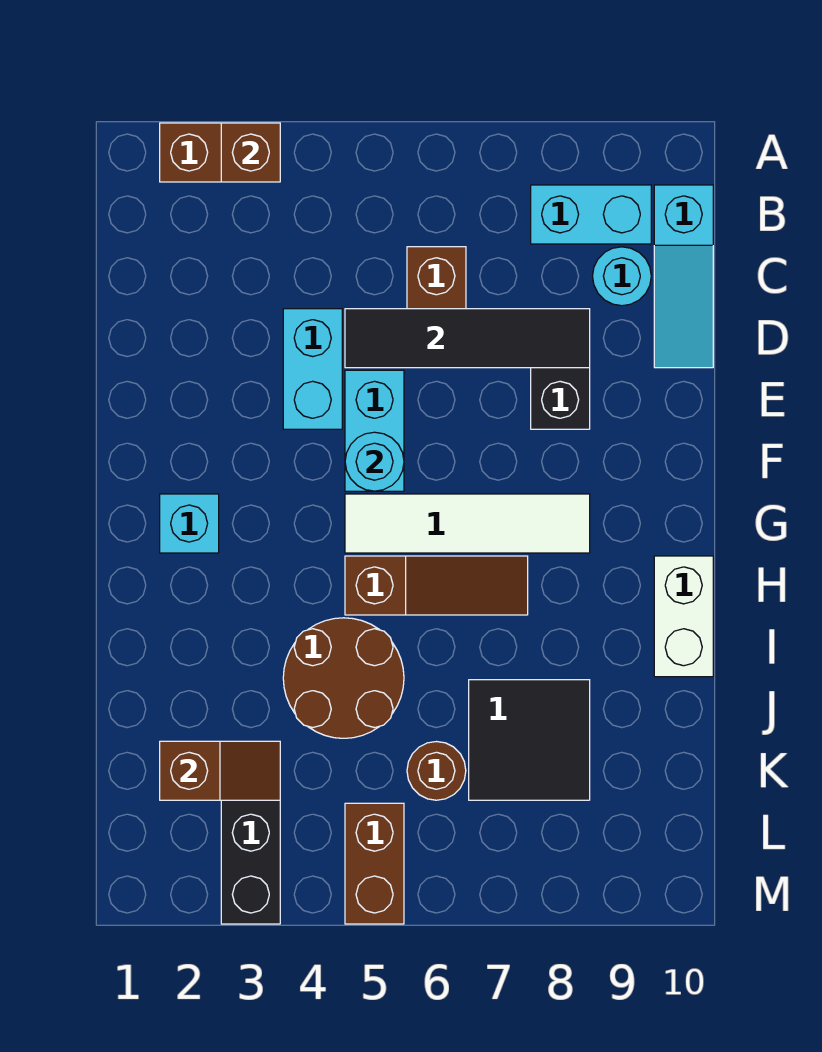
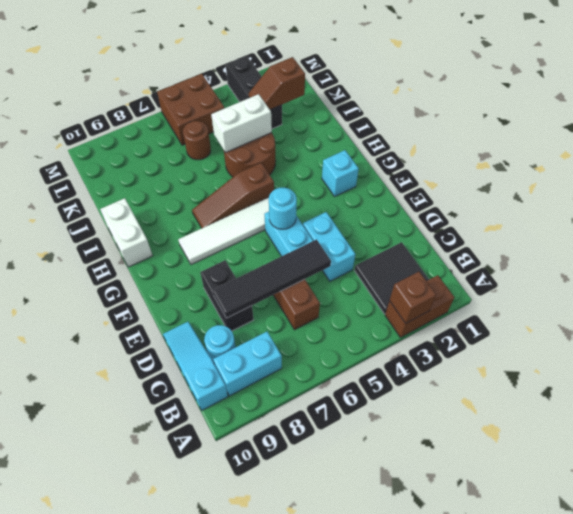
none -> white 1x2 brick [211,94,272,152]
black 2x2 tile [469,680,590,800] -> black 2x2 tile moved to [355,242,429,314]
brown 1x2 brick [345,803,404,924] -> brown 2x2 brick [157,74,224,145]

